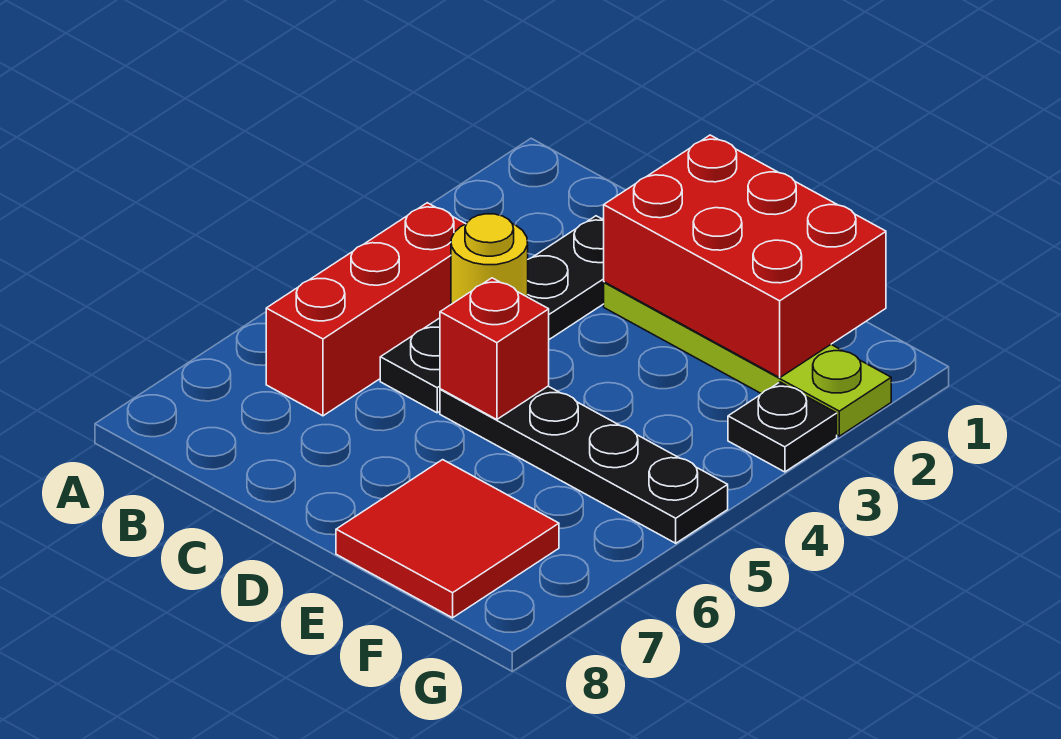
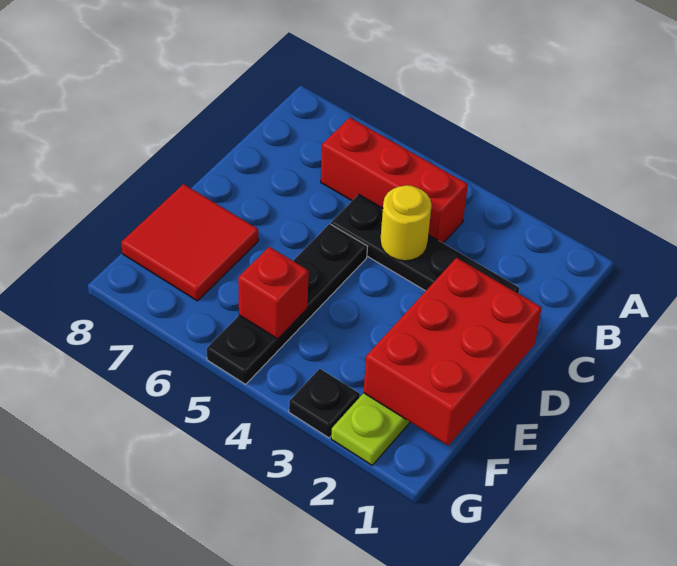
red 1x1 brick [440,278,549,420] -> red 1x1 brick moved to [238,247,309,339]

